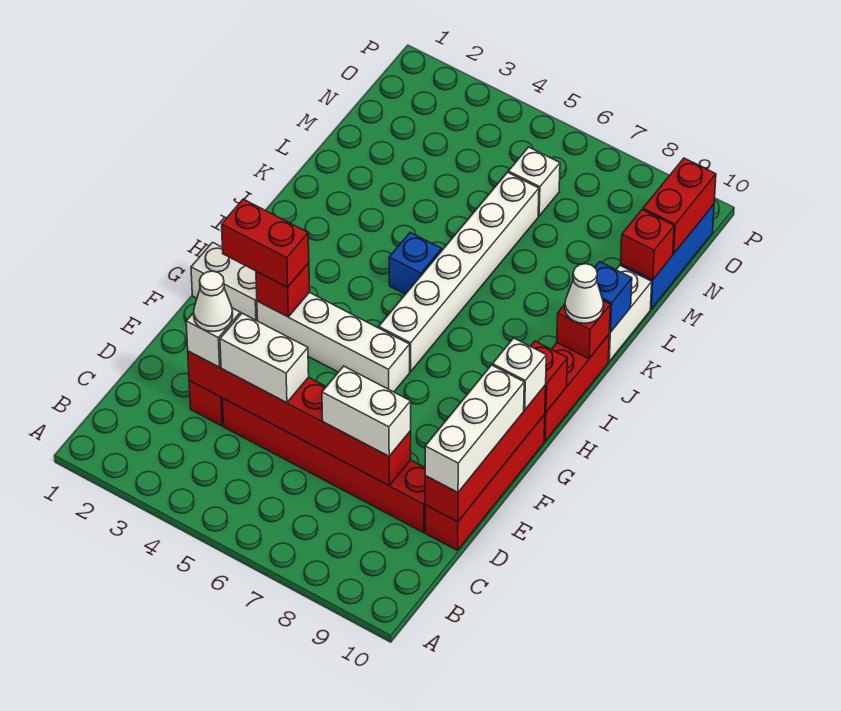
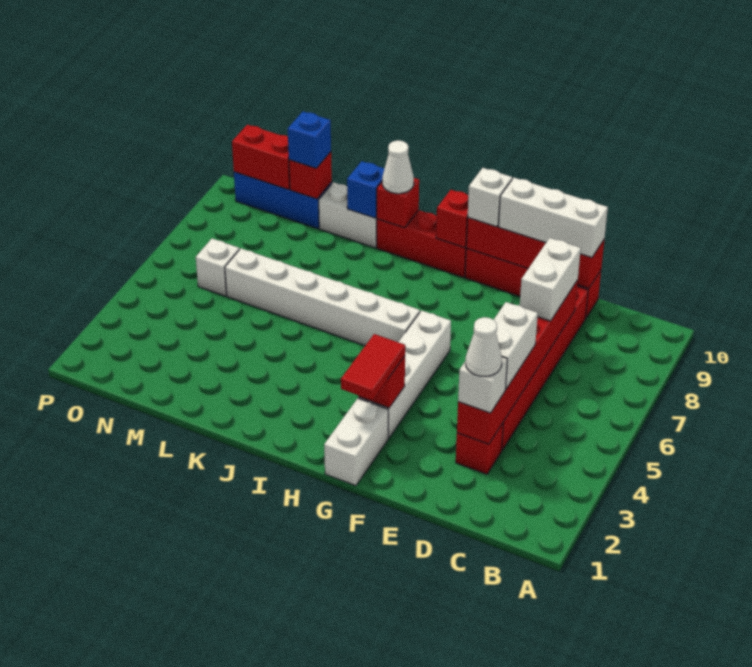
red 1x2 brick [222,199,309,287] -> red 1x2 tile [341,334,405,400]
blue 1x1 brick [389,233,442,294] -> blue 1x1 brick moved to [288,111,331,168]

